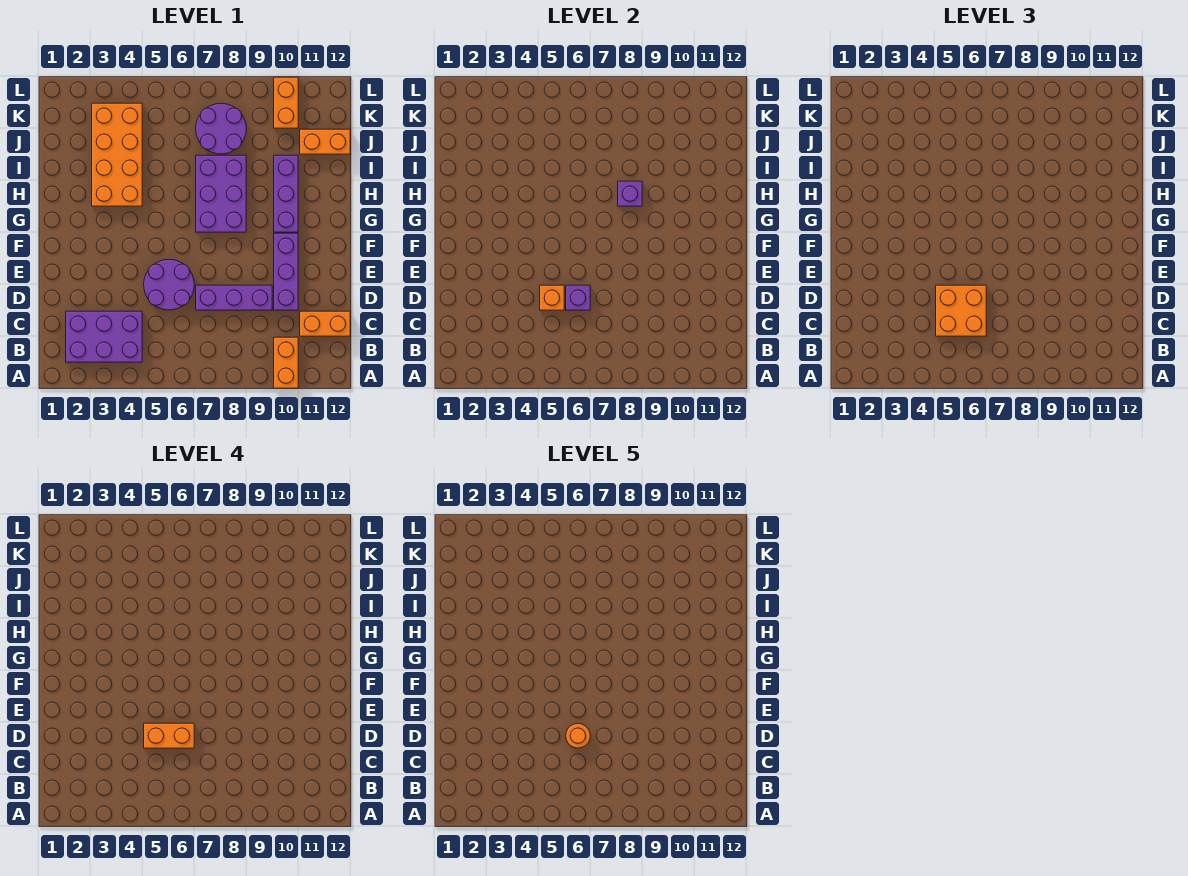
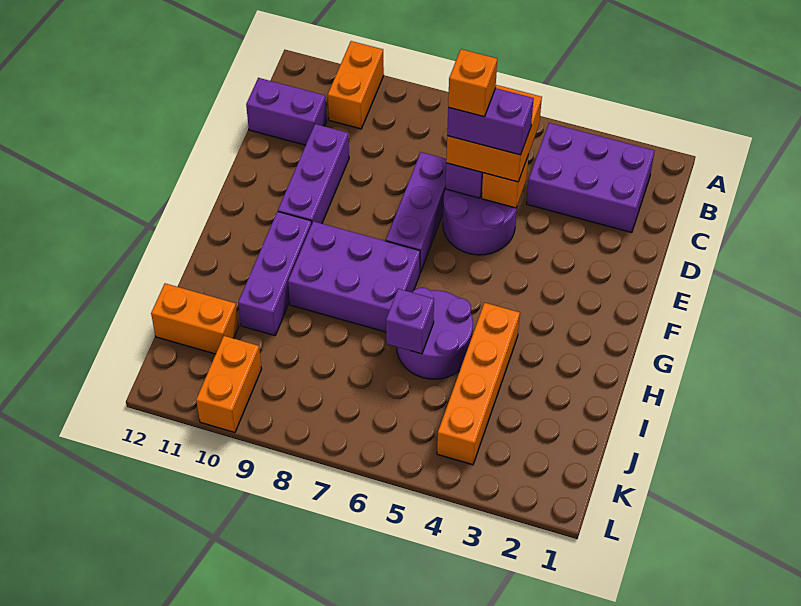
orange 1x2 brick [300,311,350,336] -> purple 1x2 brick [246,78,327,145]
orange 1x2 brick [144,723,194,748] -> purple 1x2 brick [447,88,534,155]
orange 1x1 round brick [566,723,590,748] -> orange 1x1 brick [448,49,497,117]
purple 1x3 brick [196,285,272,310] -> purple 1x3 brick turned to [386,152,447,273]
purple 2x3 brick [196,155,246,232] -> purple 2x3 brick turned to [288,221,420,332]
orange 2x4 brick [92,103,142,206] -> orange 1x4 brick [437,303,520,465]
purple 1x1 brick [618,181,642,206] -> purple 1x1 brick moved to [386,289,434,354]
purple 2x2 round brick [196,103,246,154] -> purple 2x2 round brick moved to [397,288,473,379]

